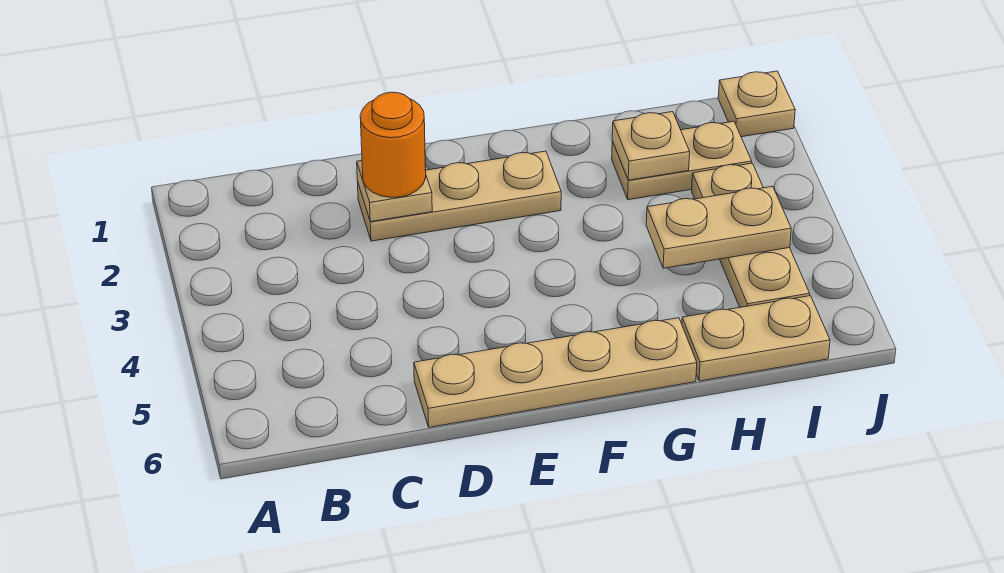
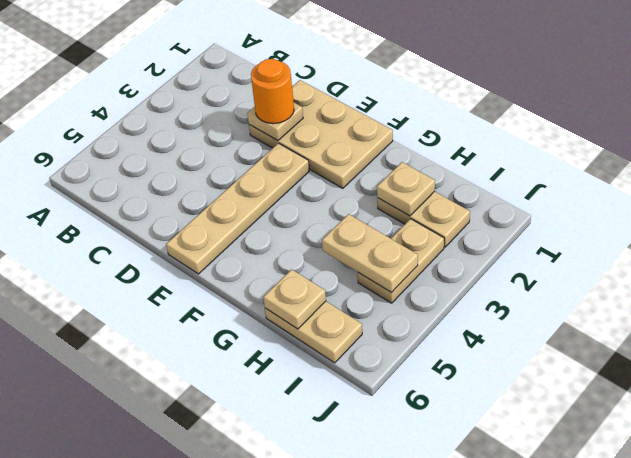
tan 1x3 plate [357,151,561,241] -> tan 2x3 plate [249,80,393,188]
tan 1x4 plate [414,318,697,427] -> tan 1x4 plate turned to [166,143,309,274]
tan 1x3 plate [692,163,810,307] -> tan 1x2 plate [358,219,444,303]
tan 1x1 plate [718,71,795,137] -> tan 1x1 plate moved to [263,269,326,329]

